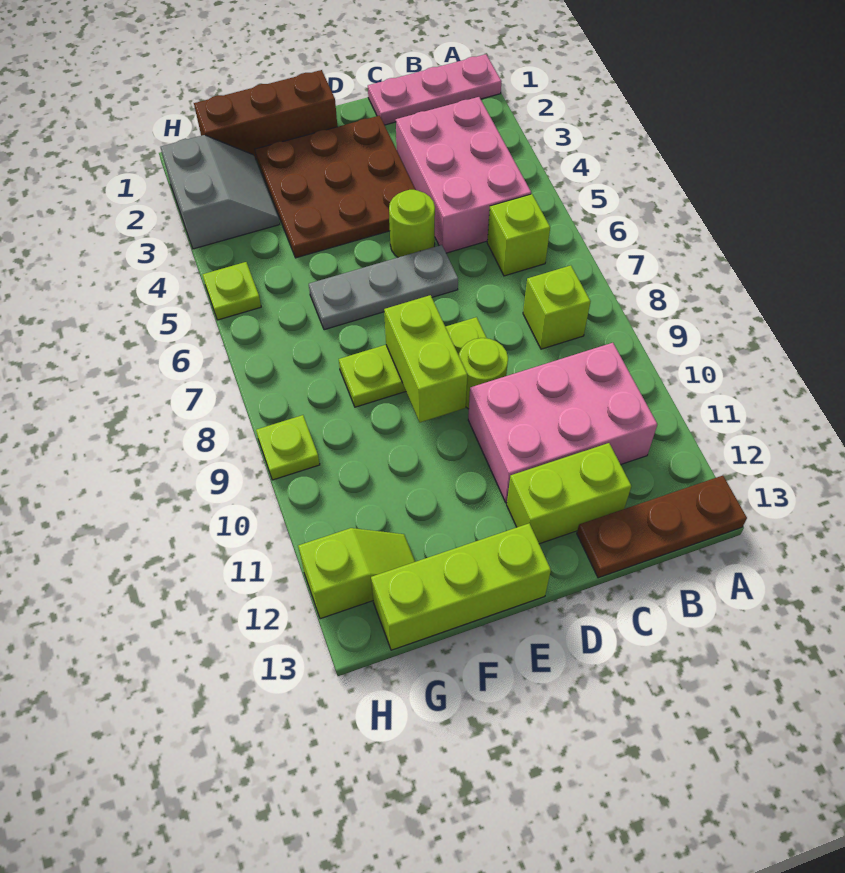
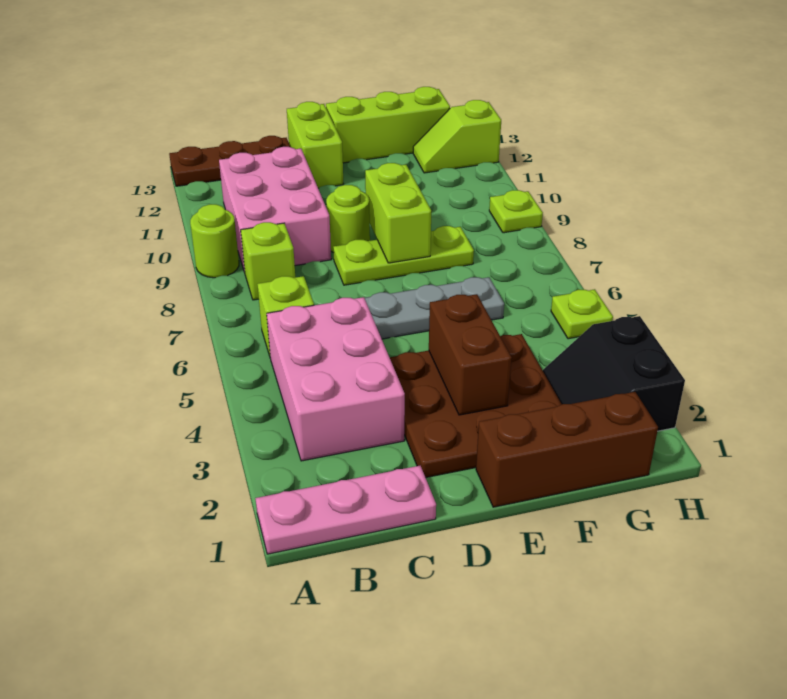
pink 2x3 brick [468,343,657,503] -> pink 2x3 brick turned to [219,147,331,272]
lime 1x2 brick [507,443,631,544] -> lime 1x2 brick turned to [287,102,343,188]
lime 1x1 round brick [389,190,435,257] -> lime 1x1 round brick moved to [190,204,239,278]
none -> brown 1x2 brick [429,294,512,415]
grey 2x2 slope [160,135,280,249] -> black 2x2 slope [543,316,685,431]

